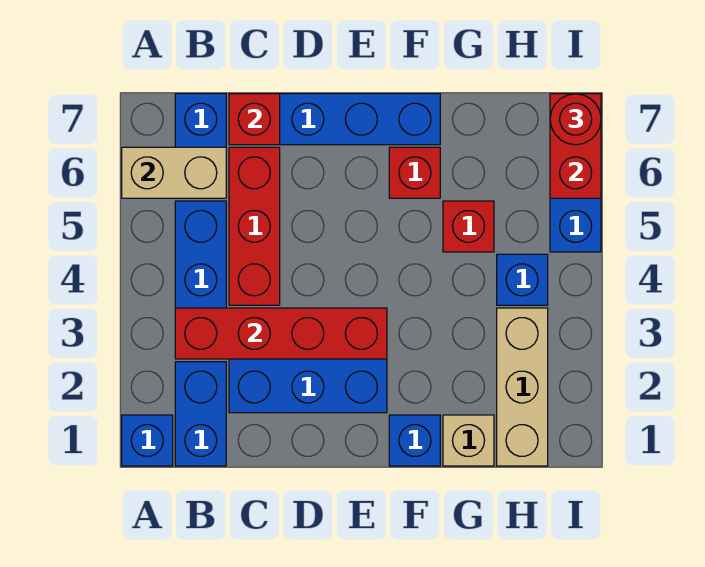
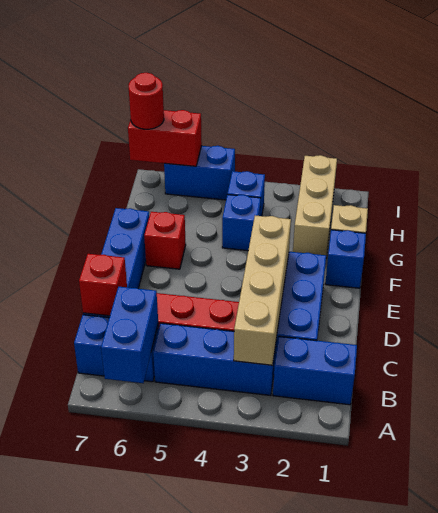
blue 1x1 brick [122,415,173,466] -> blue 1x1 brick moved to [222,195,261,251]
tan 1x2 brick [122,147,226,198] -> blue 1x2 brick [101,287,158,383]
red 1x4 brick [175,308,387,359] -> tan 1x4 brick [234,215,291,365]
red 1x1 brick [443,201,494,252] -> none
tan 1x3 brick [497,308,548,466] -> tan 1x3 brick turned to [293,155,337,258]

